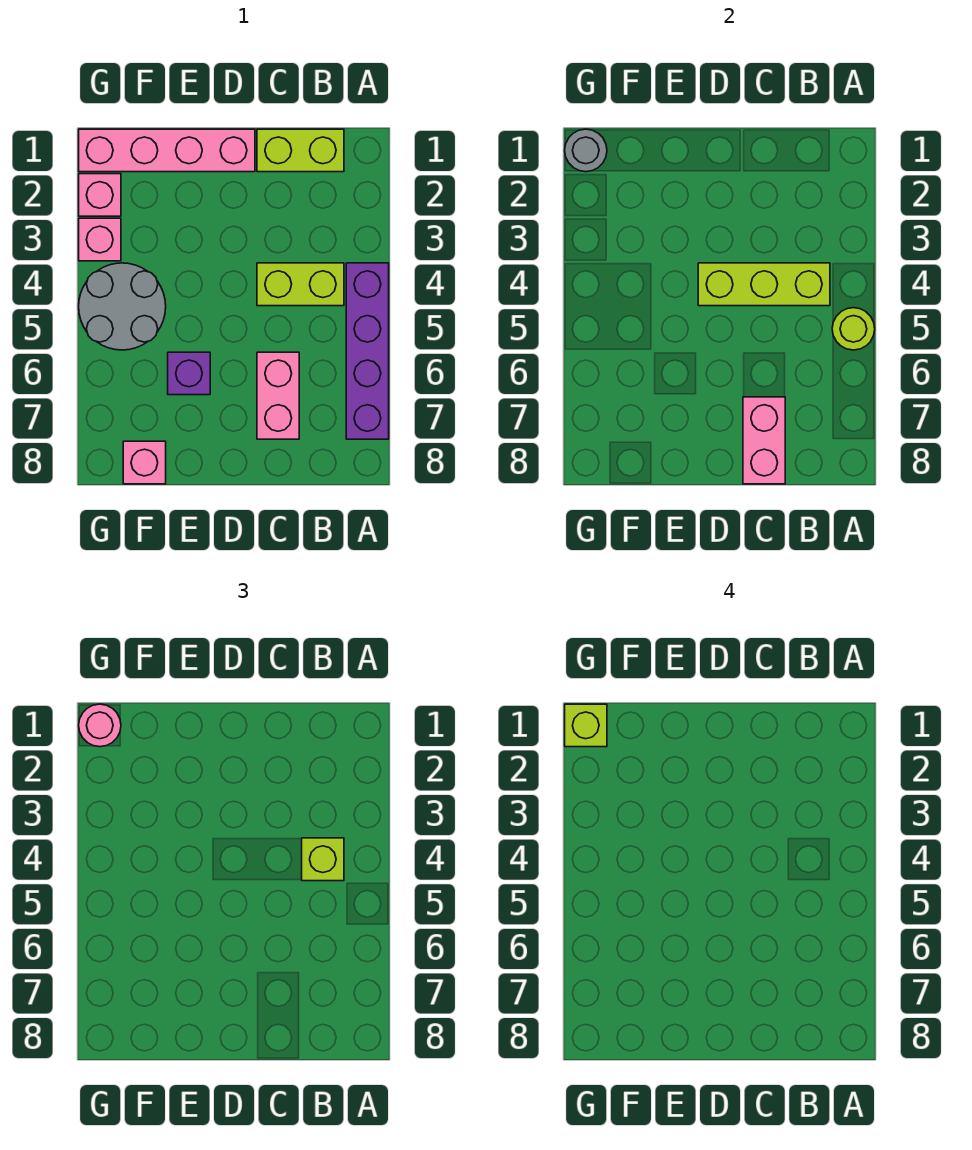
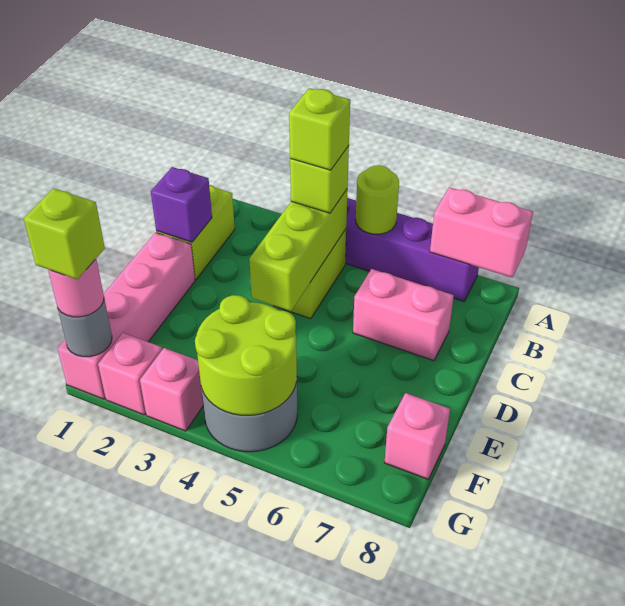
none -> lime 1x1 brick [289,88,350,170]
pink 1x2 brick [743,397,785,484] -> pink 1x2 brick moved to [430,187,533,278]
purple 1x1 brick [168,352,210,395] -> purple 1x1 brick moved to [151,167,212,242]
none -> lime 2x2 round brick [195,295,297,416]

